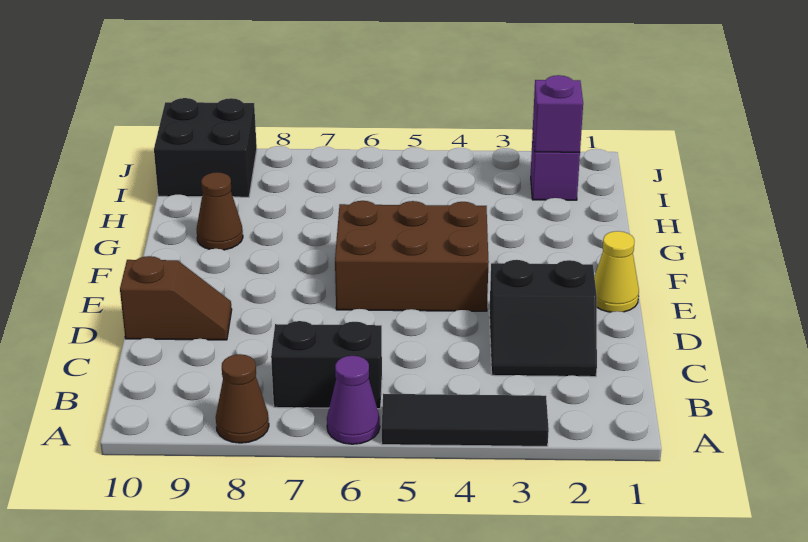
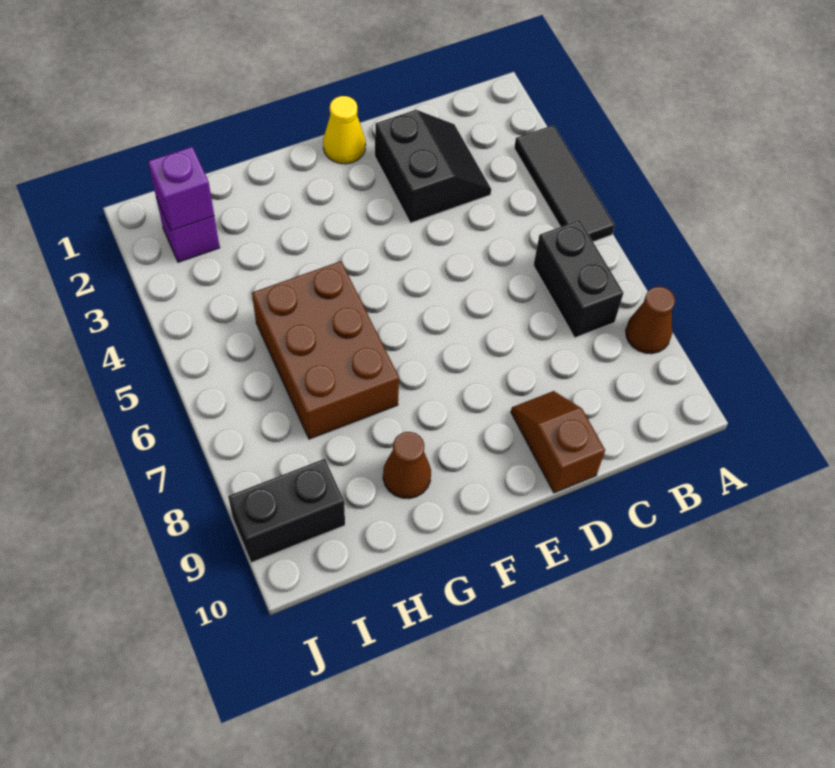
purple 1x1 cone [327,356,380,444] -> none
brown 2x3 brick [335,201,489,311] -> brown 2x3 brick moved to [252,261,399,439]
black 2x2 brick [154,98,257,197] -> black 1x2 brick [228,459,345,563]

